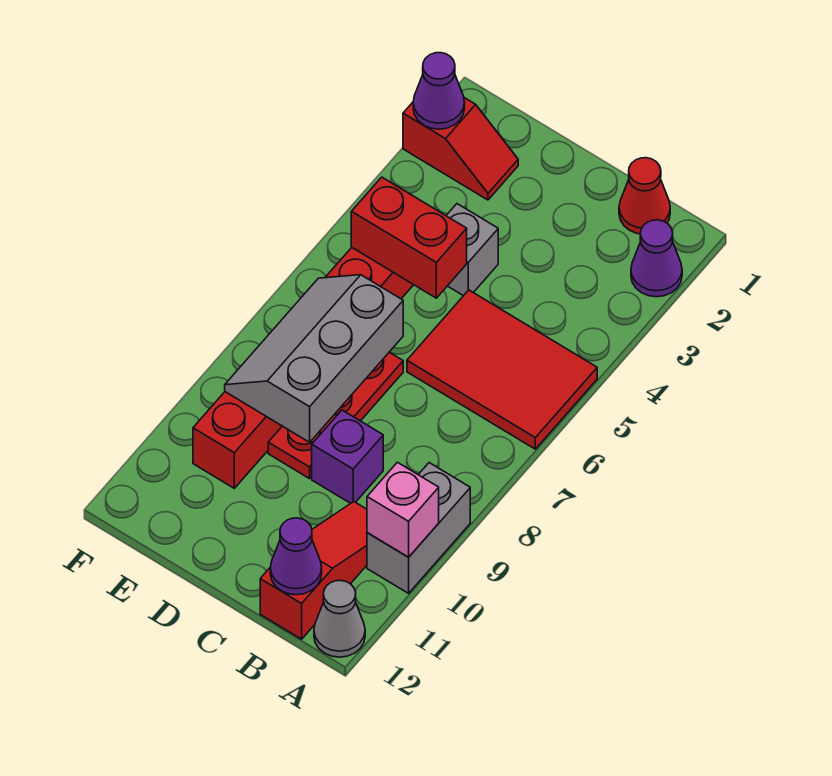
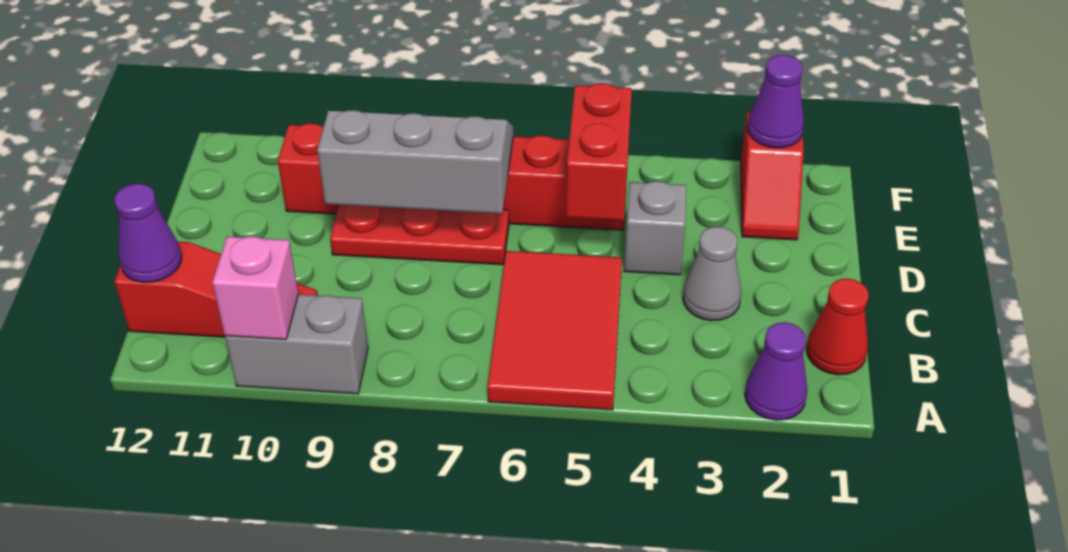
grey 1x1 cone [314,581,365,657] -> grey 1x1 cone moved to [683,227,741,321]
purple 1x1 brick [312,410,383,503] -> none

